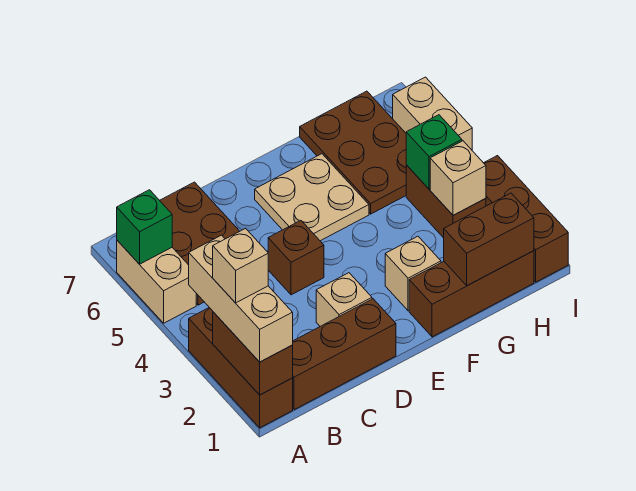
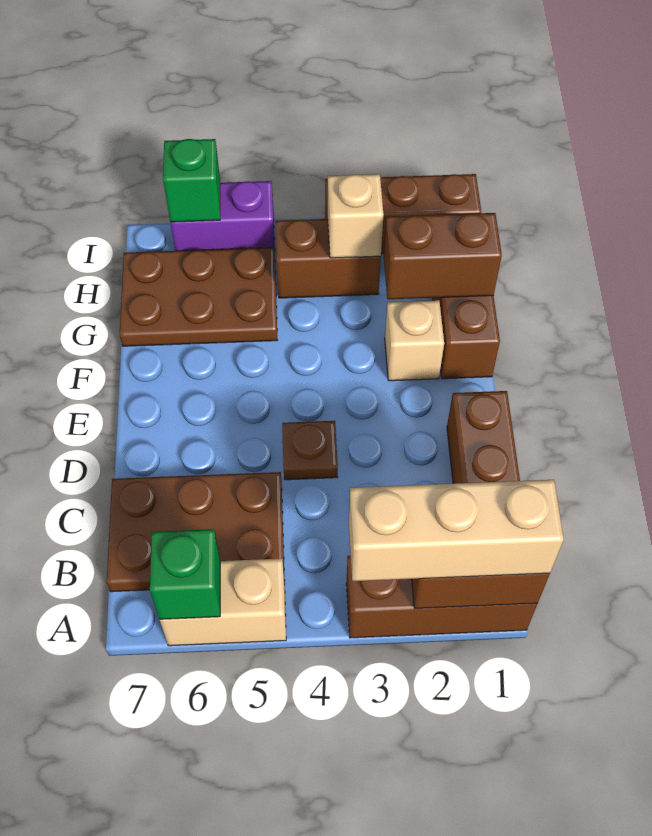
tan 1x1 brick [213,229,268,303] -> none
tan 1x1 brick [316,273,372,326] -> none
brown 1x1 brick [268,221,324,295] -> brown 1x1 plate [282,421,338,480]
tan 2x2 plate [255,154,369,241] -> none
brown 1x2 brick [444,193,534,286] -> brown 1x2 brick turned to [384,213,502,299]
green 1x1 brick [406,115,462,189] -> green 1x1 brick moved to [163,139,220,222]
tan 1x2 brick [393,77,472,150] -> purple 1x2 brick [170,181,275,251]

